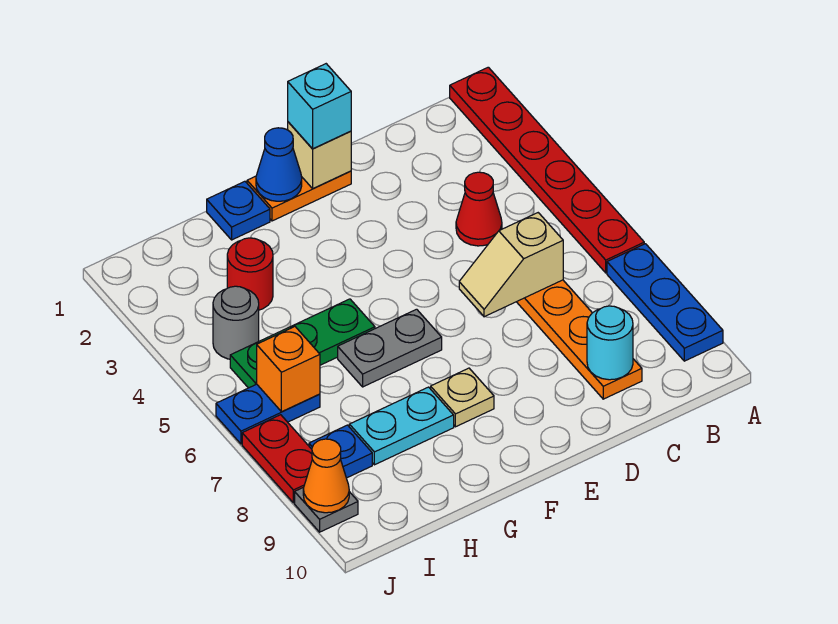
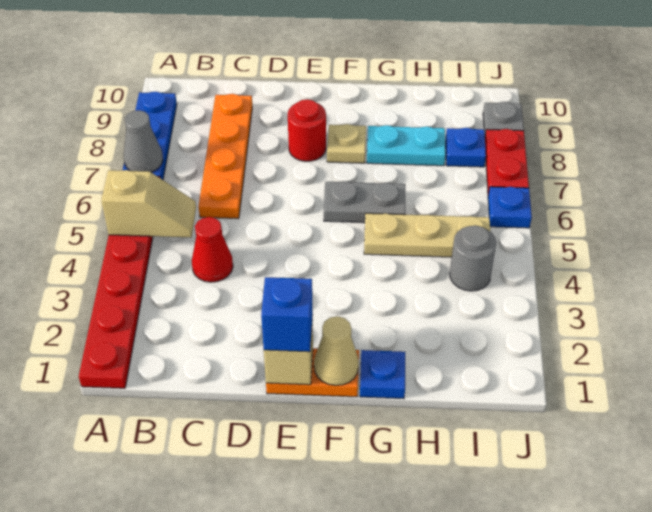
none -> grey 1x1 cone [124,110,163,172]
tan 1x2 slope [459,213,563,317] -> tan 1x2 slope moved to [101,170,196,238]
cyan 1x1 round brick [587,306,633,380] -> none
cyan 1x1 brick [288,64,351,149] -> blue 1x1 brick [261,277,313,352]
blue 1x1 cone [256,128,302,201] -> tan 1x1 cone [314,316,359,386]
green 1x3 plate [230,299,375,388] -> tan 1x3 plate [364,213,490,257]
red 1x1 round brick [227,238,273,310] -> red 1x1 round brick moved to [288,99,326,161]
blue 1x2 plate [216,384,320,444] -> blue 1x1 plate [488,187,532,228]
orange 1x1 brick [257,327,320,412] -> none
orange 1x1 cone [303,439,349,513] -> none

